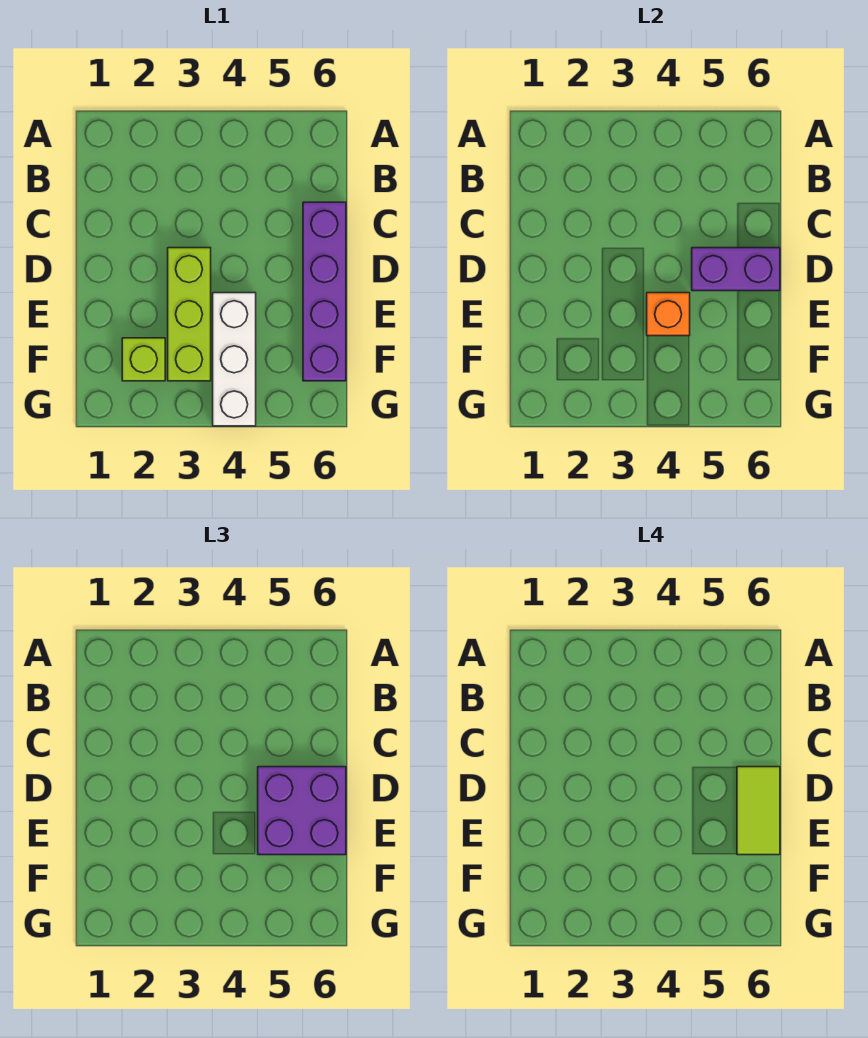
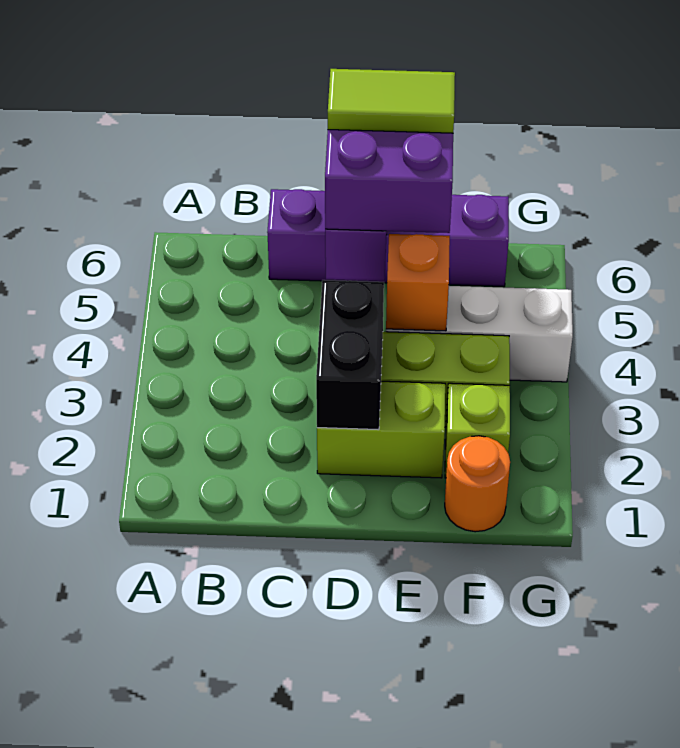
none -> lime 1x2 brick [317,381,445,478]
none -> black 1x2 brick [316,280,384,430]
none -> orange 1x1 round brick [445,436,510,532]

